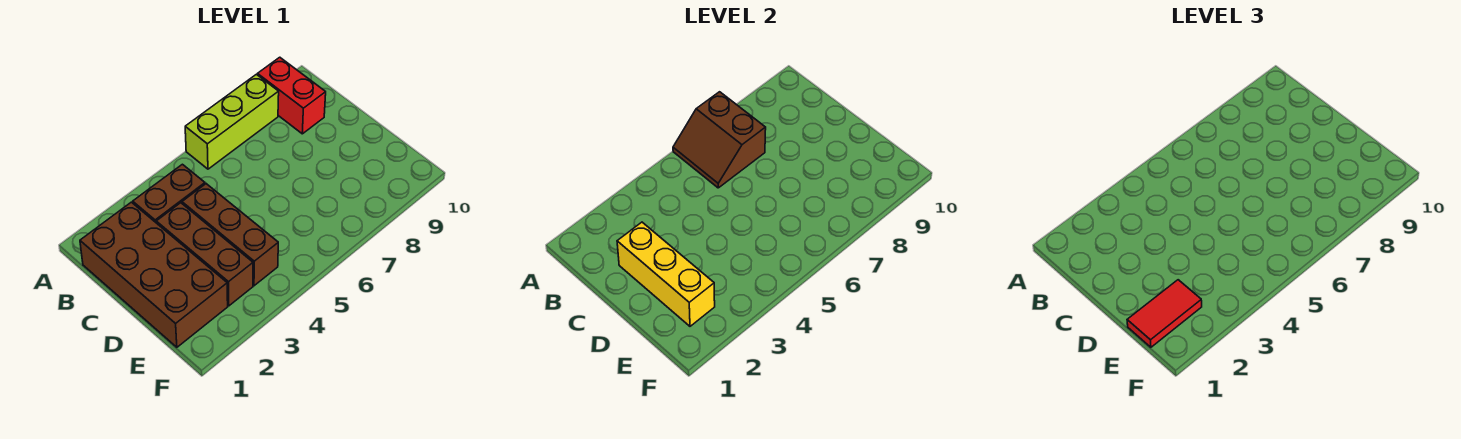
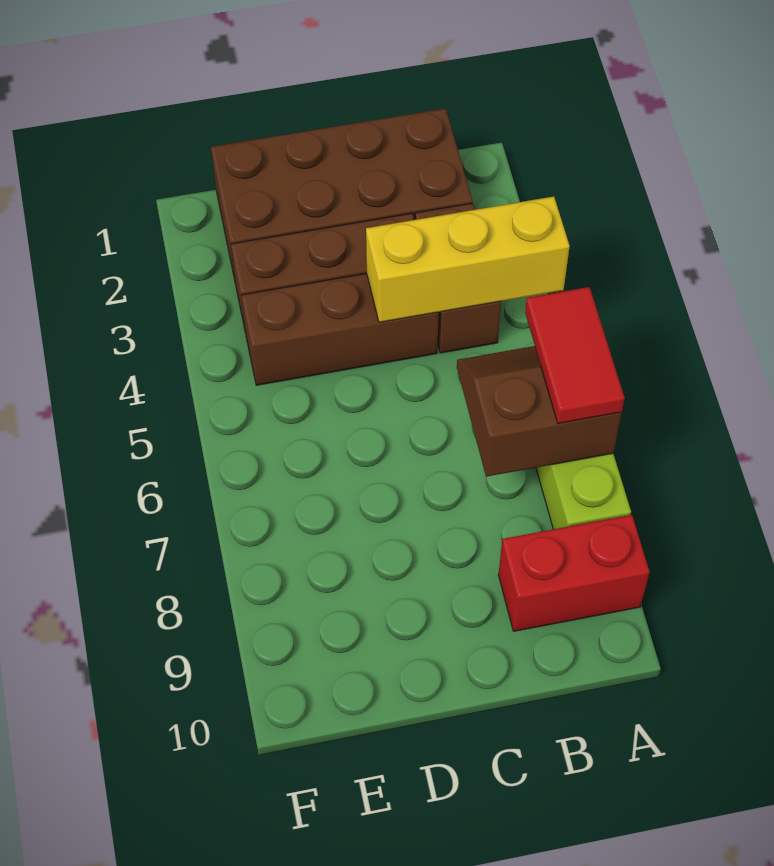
yellow 1x3 brick [617,222,715,326] -> yellow 1x3 brick moved to [366,196,570,322]
red 1x2 tile [1127,280,1202,347] -> red 1x2 tile moved to [525,287,625,423]

